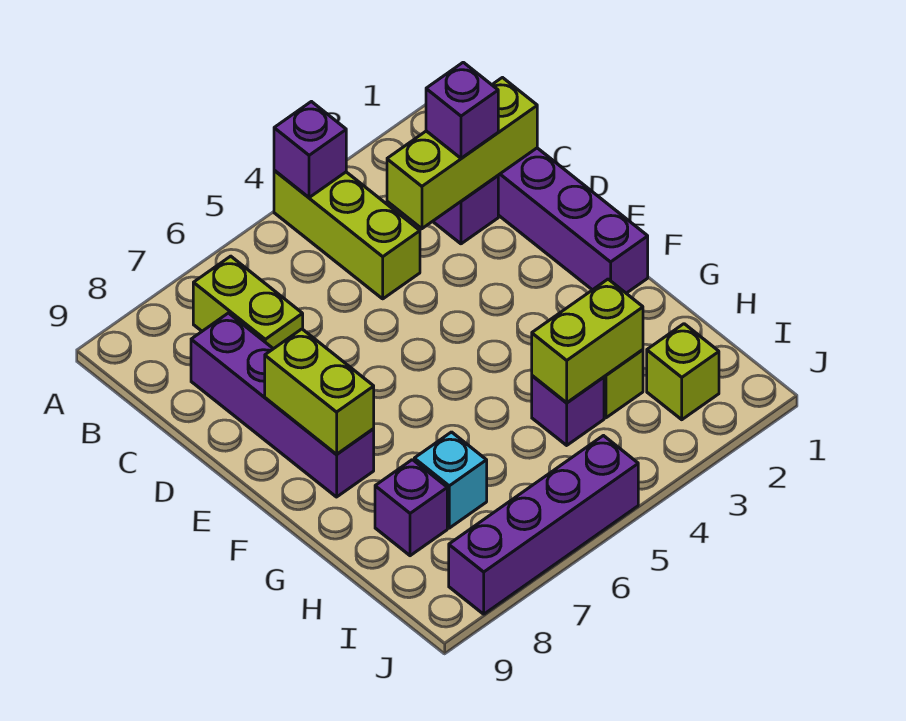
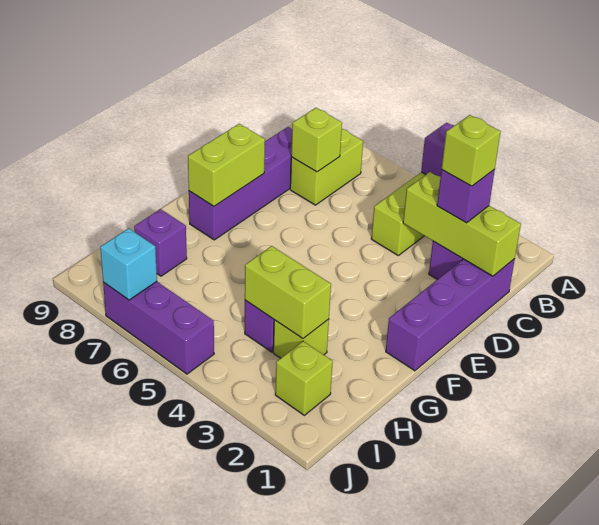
none -> lime 1x1 brick [442,115,500,186]
none -> lime 1x1 brick [291,108,342,172]
cyan 1x1 brick [414,432,487,528] -> cyan 1x1 brick moved to [100,228,157,300]
purple 1x4 brick [449,436,638,614] -> purple 1x3 brick [103,282,214,374]

